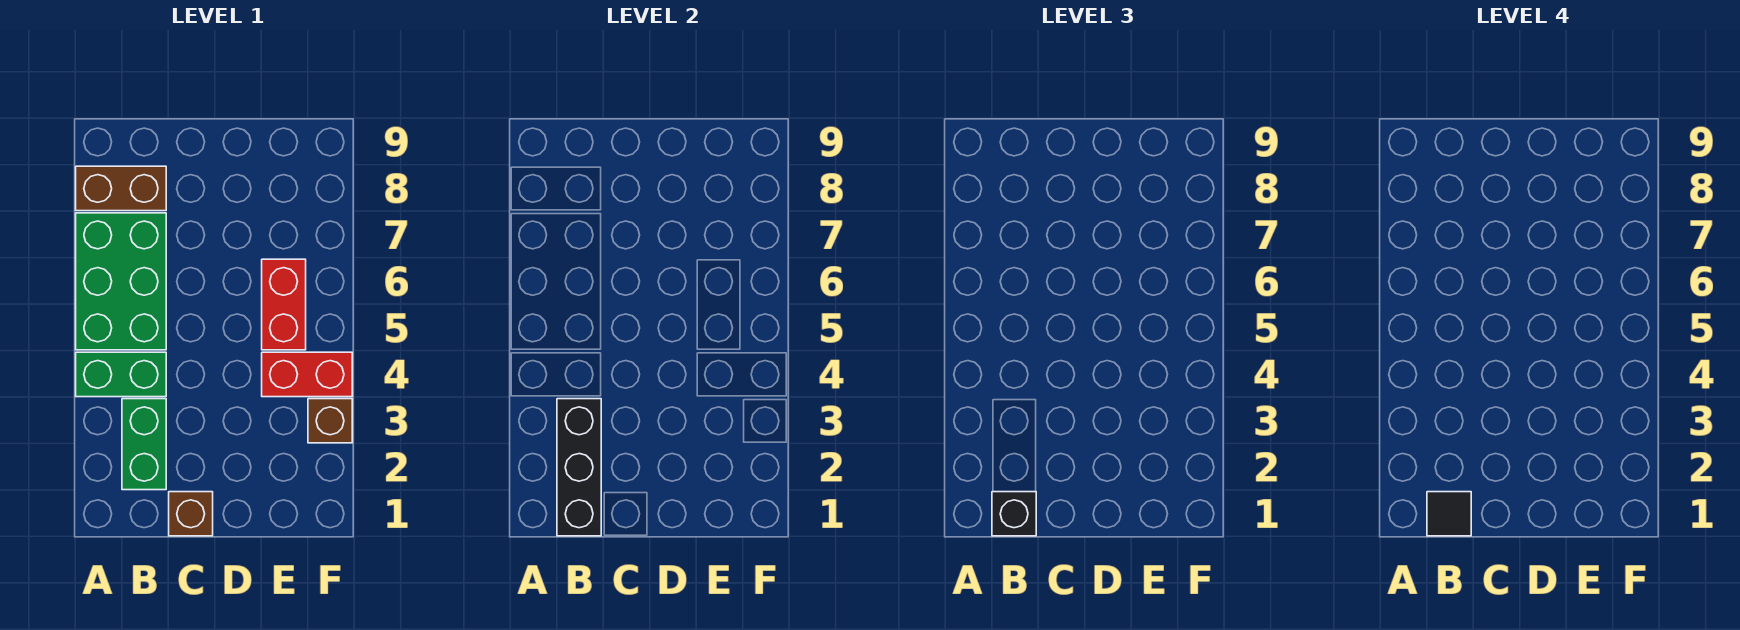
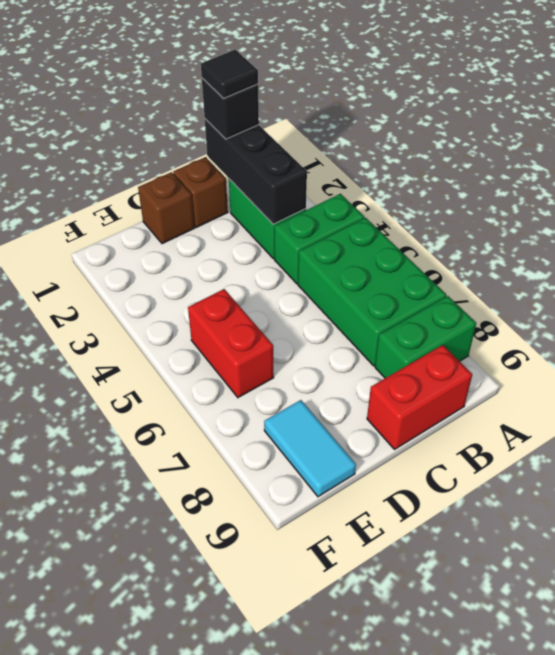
brown 1x2 brick [76,166,166,211] -> green 1x2 brick [375,296,476,378]
red 1x2 brick [262,352,352,397] -> red 1x2 brick moved to [367,345,472,449]
none -> cyan 1x2 tile [264,400,356,497]
brown 1x1 brick [308,399,352,443] -> brown 1x1 brick moved to [138,172,194,244]

